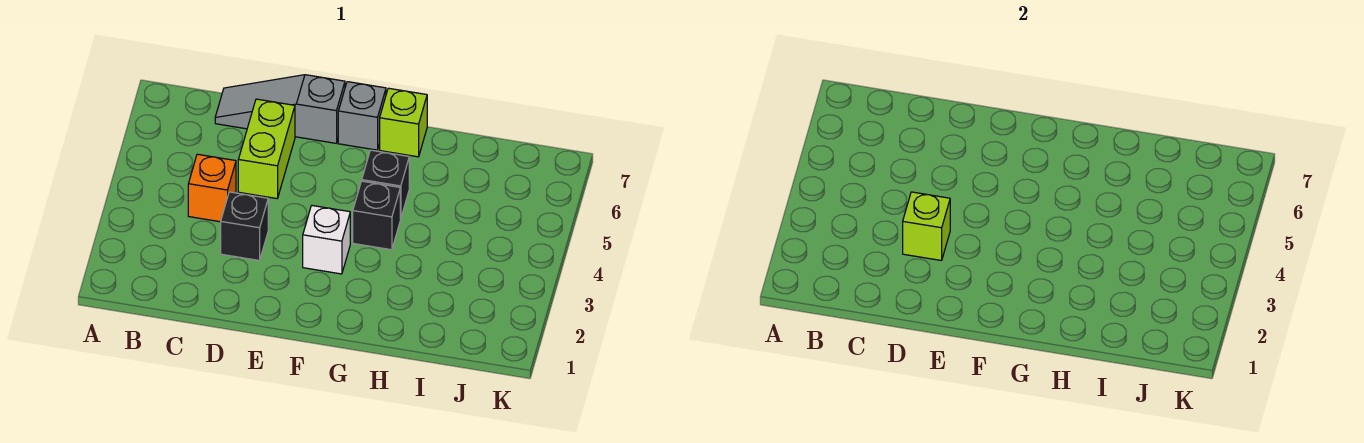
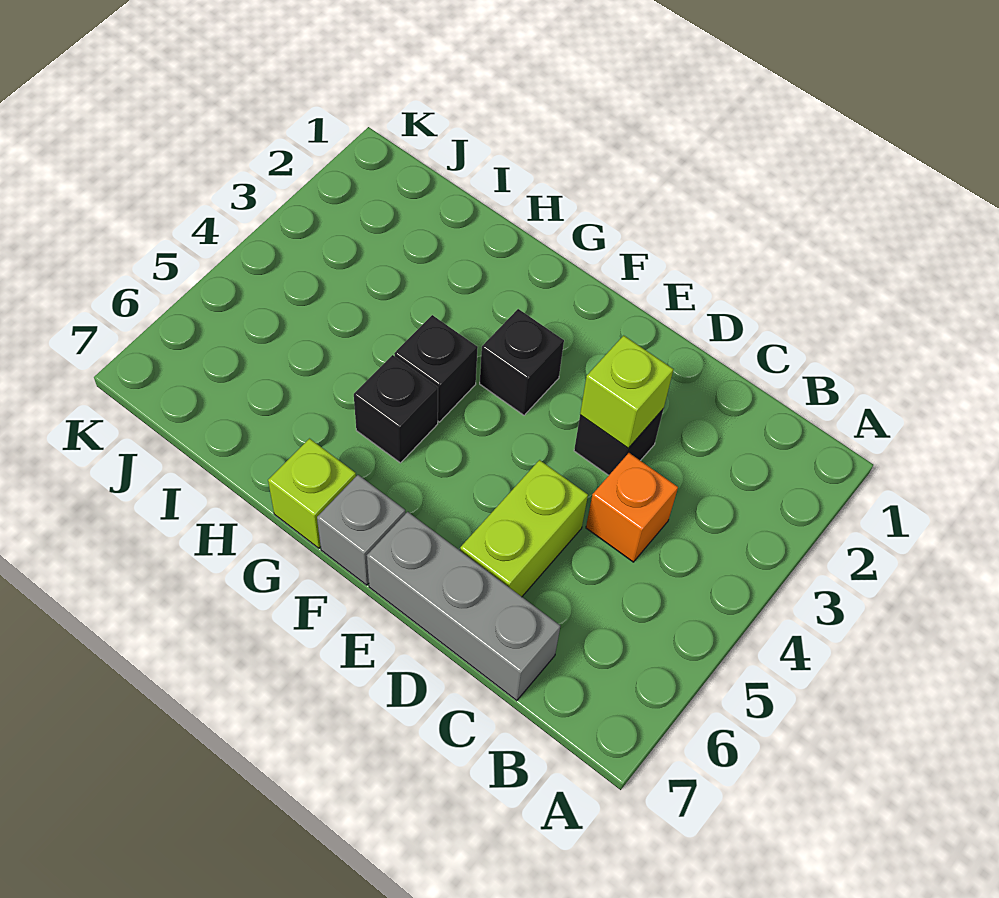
grey 1x3 slope [215,75,345,143] -> grey 1x3 brick [367,512,560,701]
white 1x1 brick [303,206,350,274] -> black 1x1 brick [480,309,564,415]

